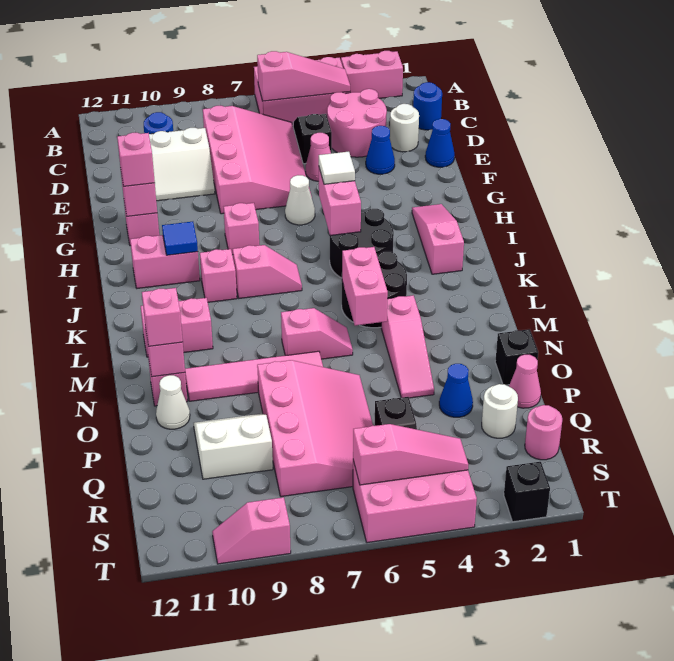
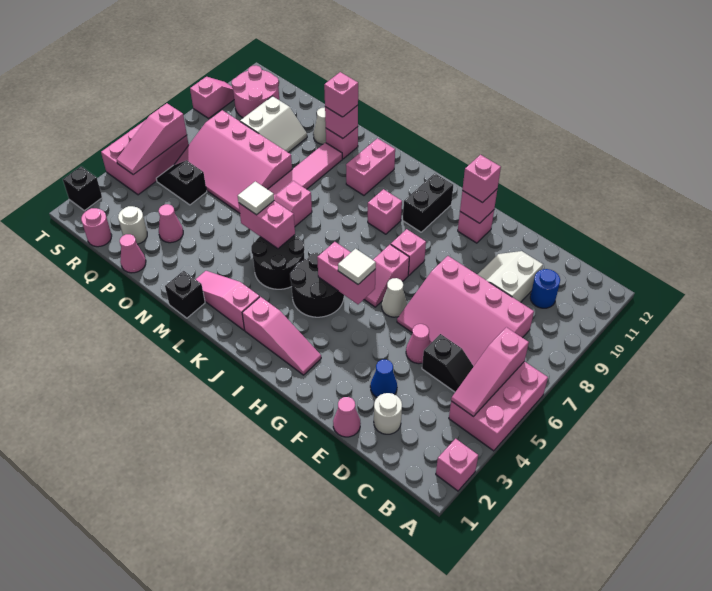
pink 1x2 brick [341,51,403,98] -> pink 1x1 brick [436,439,478,491]
blue 1x1 round brick [413,82,442,130] -> none
pink 2x2 round brick [327,89,387,157] -> pink 2x2 round brick moved to [232,65,279,118]
blue 1x1 cone [425,119,455,167] -> pink 1x1 cone [333,397,361,437]
pink 1x2 brick [130,235,200,288] -> black 1x2 brick [403,173,453,232]
blue 1x1 tile [162,222,198,255] -> none
pink 1x2 slope [233,245,302,298] -> pink 1x2 slope moved to [364,244,409,307]
pink 1x3 slope [381,295,434,398] -> pink 1x3 slope moved to [196,271,260,330]
none -> white 1x1 tile [238,181,274,215]
black 1x1 brick [495,329,538,385] -> black 1x1 brick moved to [165,271,205,318]
blue 1x1 cone [439,364,473,417] -> pink 1x1 cone [159,204,183,243]

